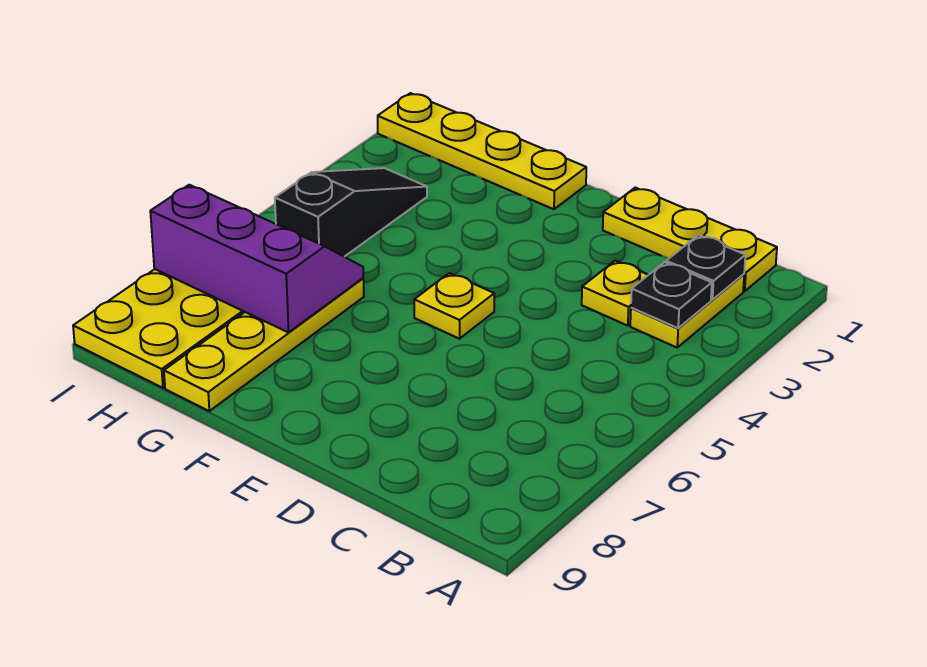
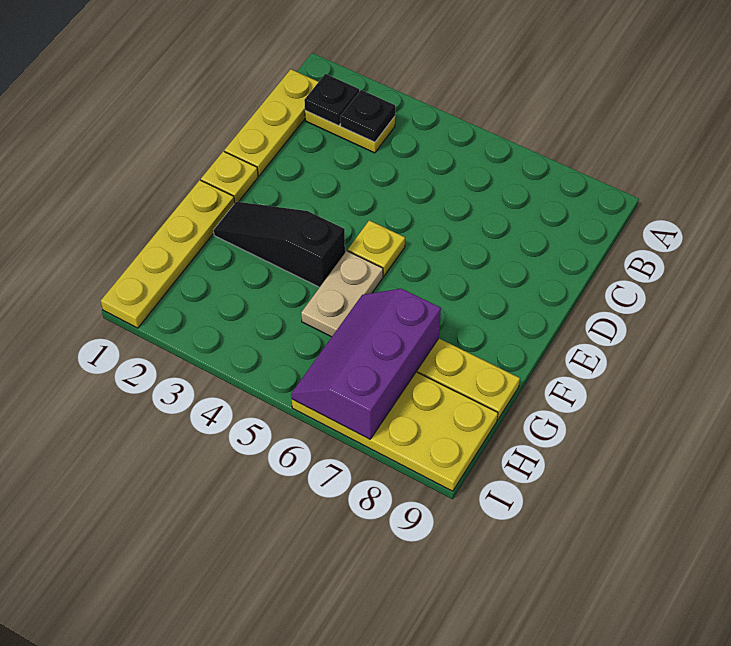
yellow 1x1 plate [582,261,648,326] -> yellow 1x1 plate moved to [201,151,258,202]
none -> tan 1x2 plate [301,251,383,337]
black 1x3 slope [275,168,427,257] -> black 1x3 slope moved to [214,202,345,287]

